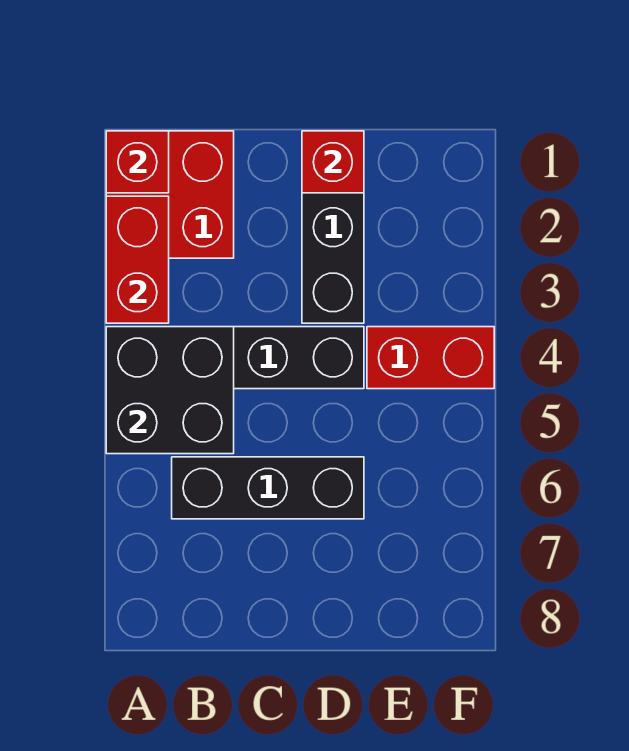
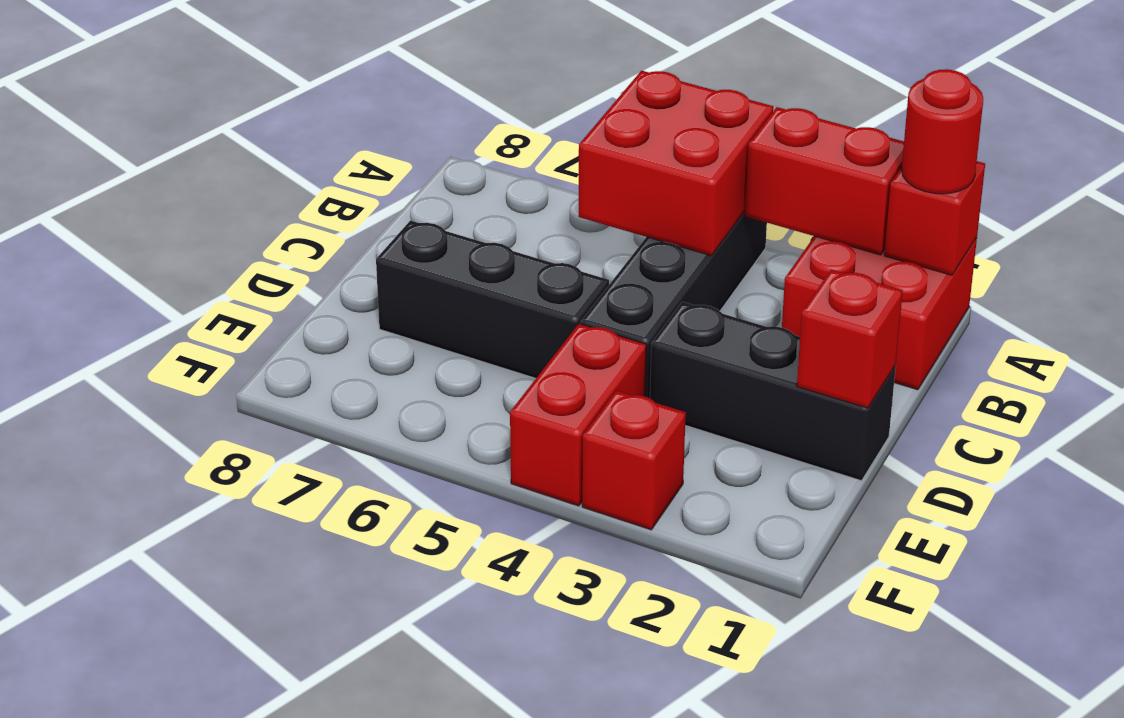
none -> red 1x1 round brick [902,69,983,194]
black 2x2 brick [106,327,234,454] -> red 2x2 brick [579,71,773,256]
black 1x3 brick [172,457,364,519] -> black 1x3 brick turned to [376,220,609,378]
none -> red 1x1 brick [582,391,686,530]

